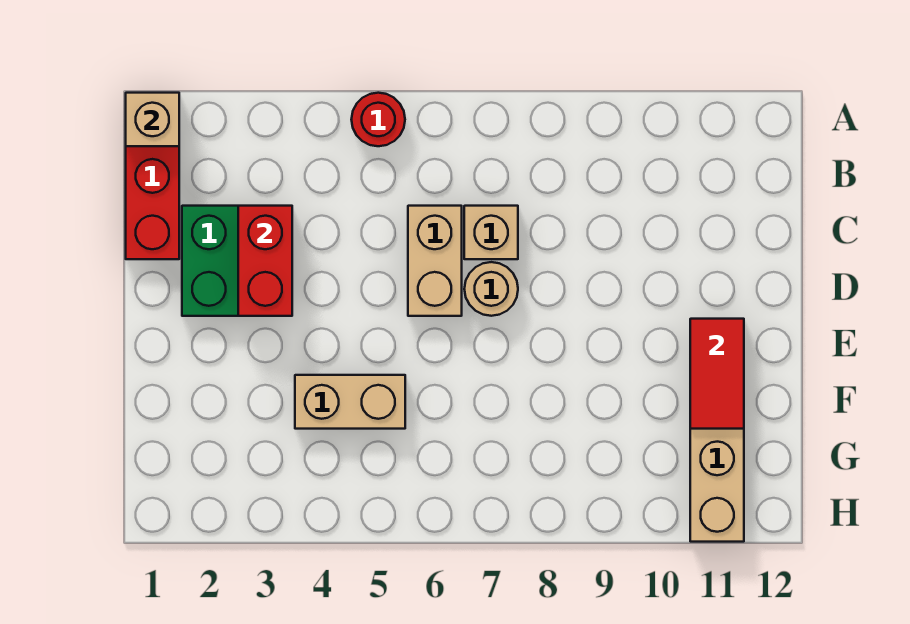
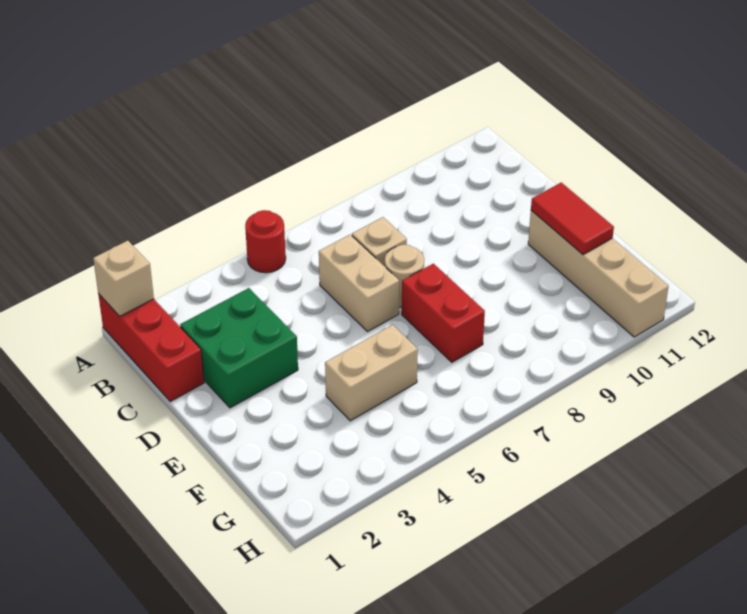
red 1x2 brick [238,206,292,316] -> red 1x2 brick moved to [402,264,485,362]

